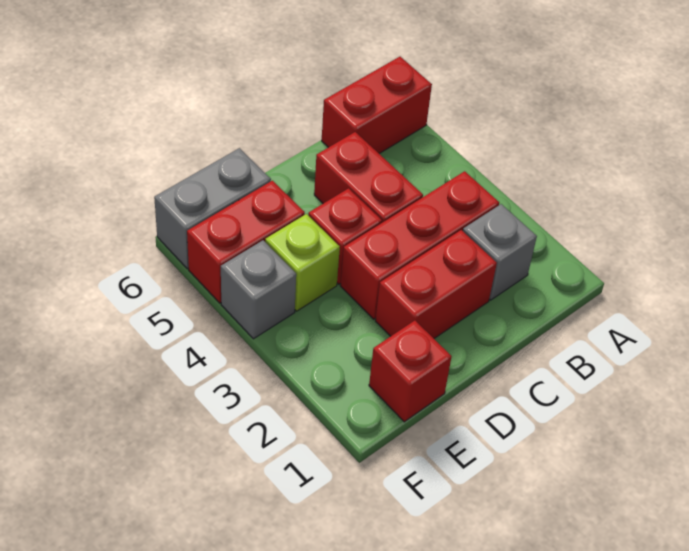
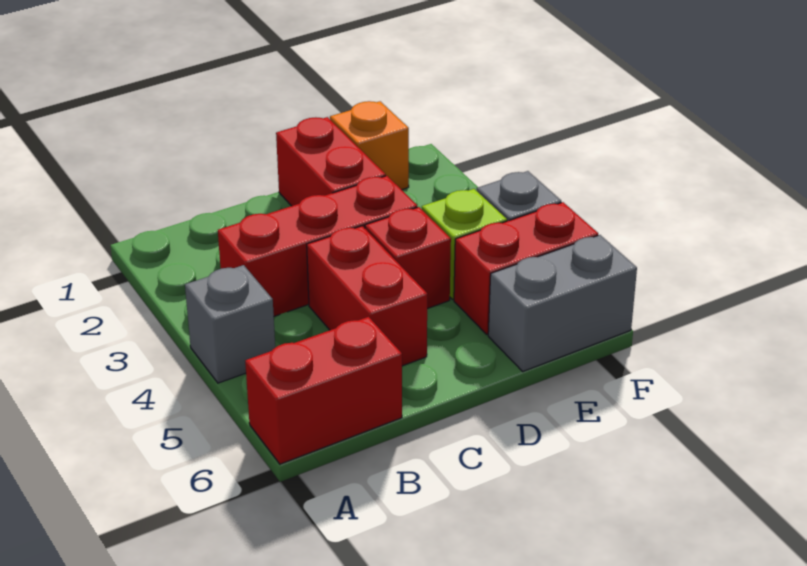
grey 1x1 brick [463,204,537,300] -> grey 1x1 brick moved to [185,265,275,383]
red 1x2 brick [375,230,497,338] -> red 1x2 brick turned to [276,117,386,206]
red 1x1 brick [369,321,452,422] -> orange 1x1 brick [330,101,409,190]

